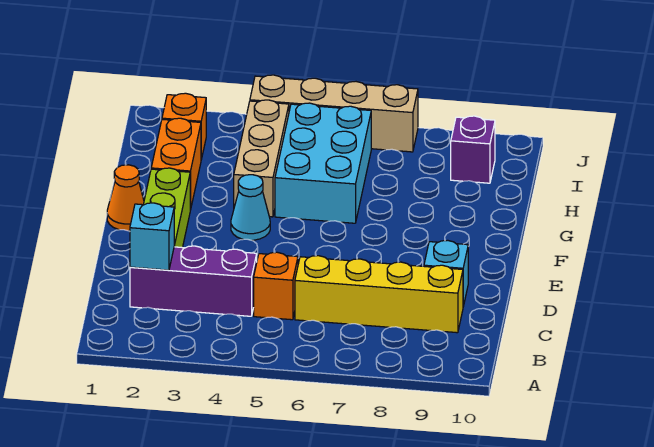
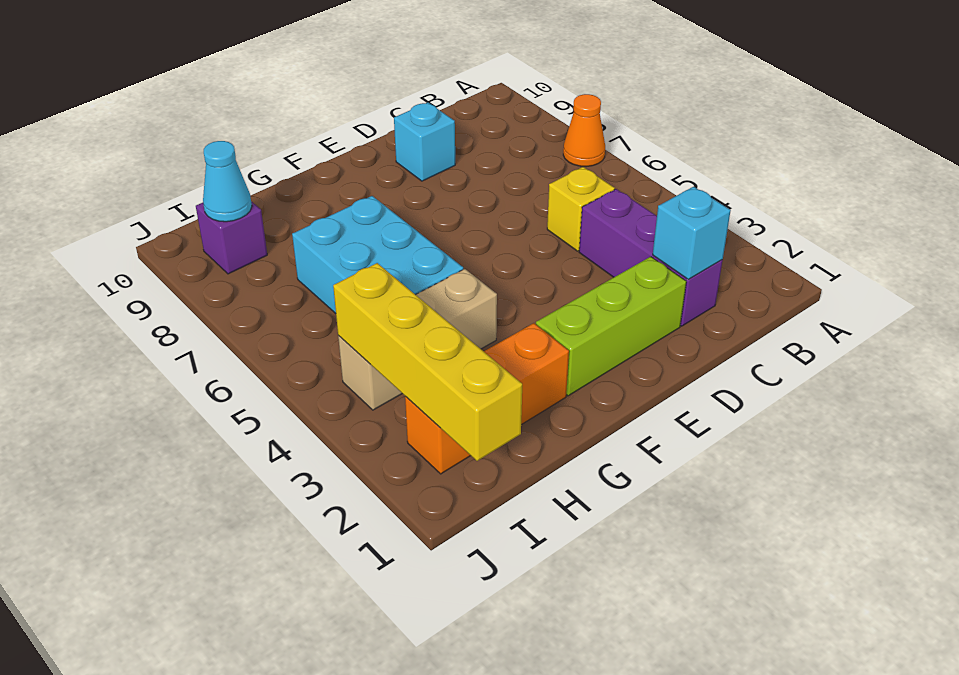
orange 1x1 brick [254,252,298,320] -> yellow 1x1 brick [547,167,615,251]
yellow 1x4 brick [295,256,463,333] -> yellow 1x4 brick moved to [333,263,522,461]
orange 1x1 cone [107,165,144,231] -> orange 1x1 cone moved to [563,94,605,166]
cyan 1x1 cone [231,175,270,240] -> cyan 1x1 cone moved to [203,141,252,222]
cyan 2x3 brick [275,103,371,223] -> cyan 2x3 brick turned to [292,196,463,313]
tan 1x4 brick [250,75,418,152] -> none

